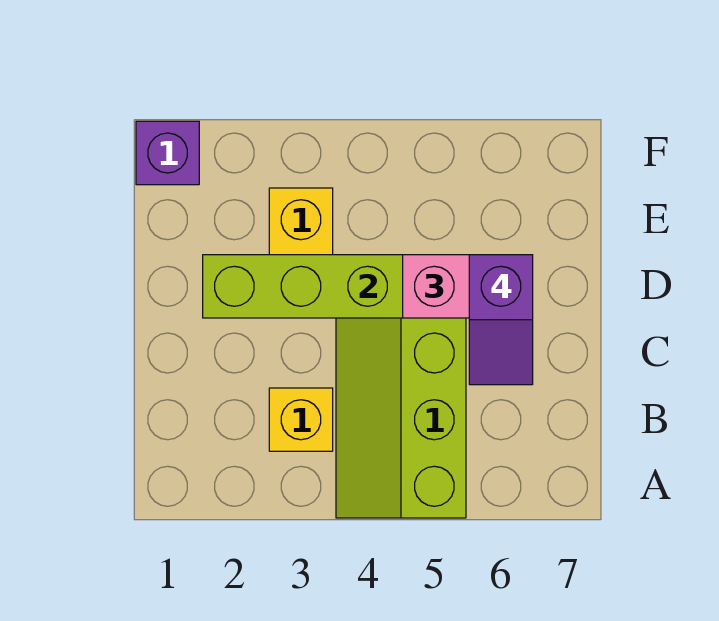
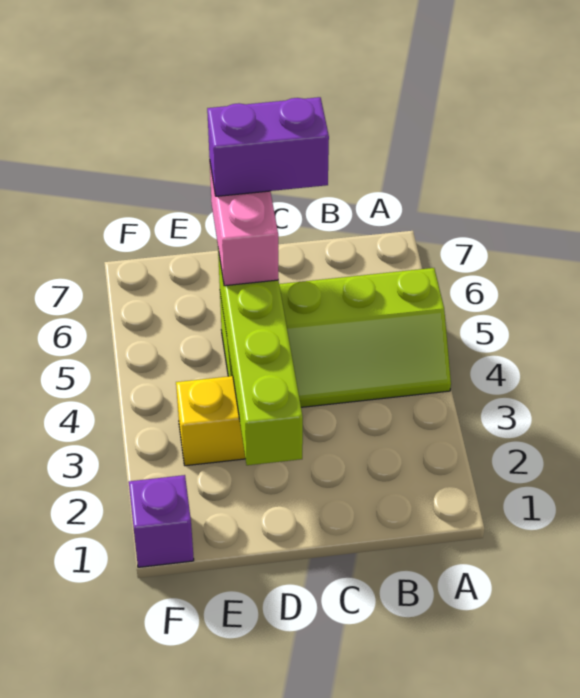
yellow 1x1 brick [269,388,333,451] -> none
purple 1x2 slope [469,255,533,385] -> purple 1x2 brick [207,97,329,196]

